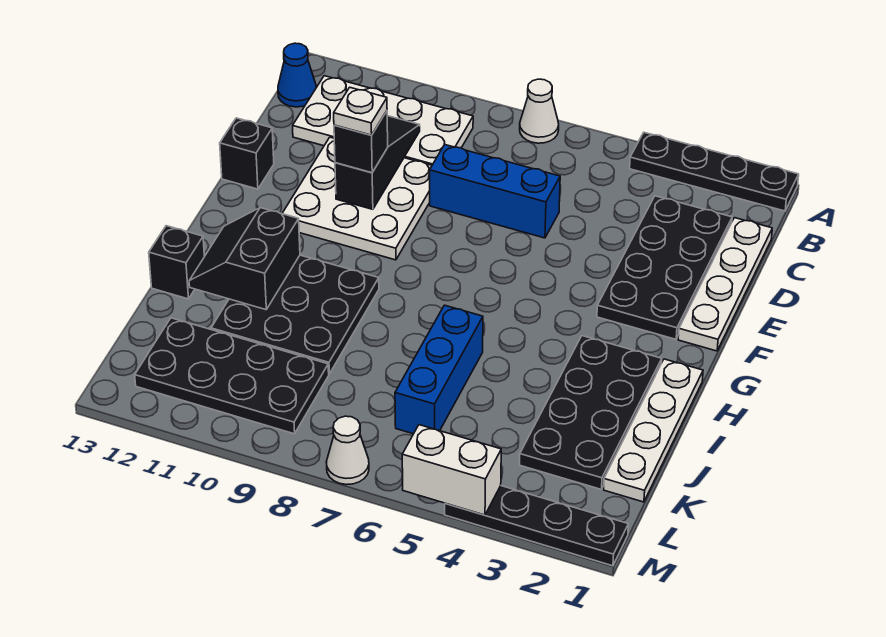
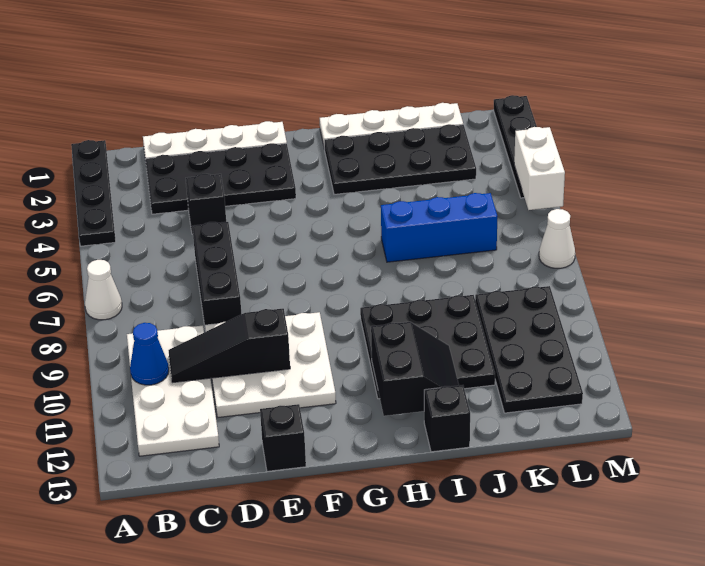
blue 1x1 cone [278,43,316,107] -> blue 1x1 cone moved to [130,323,169,385]
blue 1x3 brick [430,144,560,238] -> black 1x3 brick [192,222,241,325]
black 1x1 brick [334,111,388,173] -> black 1x1 brick moved to [186,174,226,234]
white 1x1 plate [334,87,387,135] -> none
black 2x2 slope [189,208,300,310] -> black 2x2 slope turned to [371,322,459,416]

